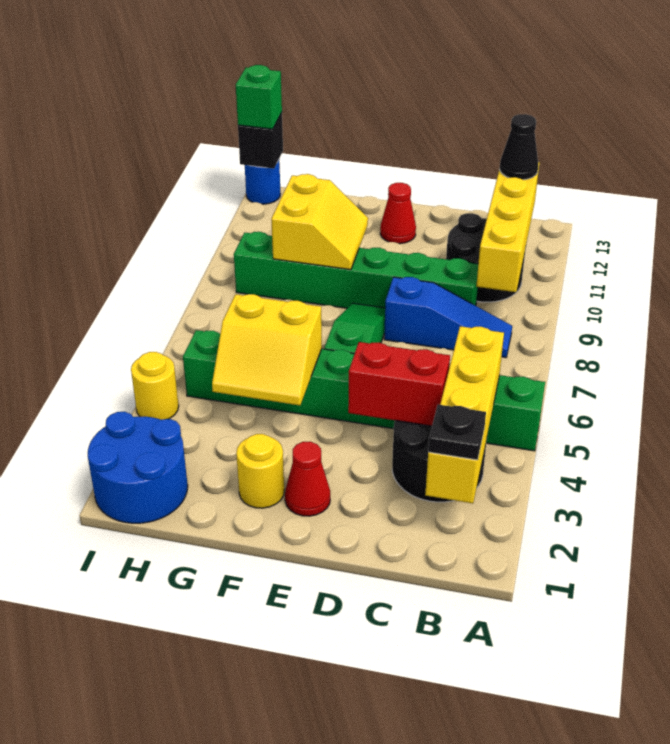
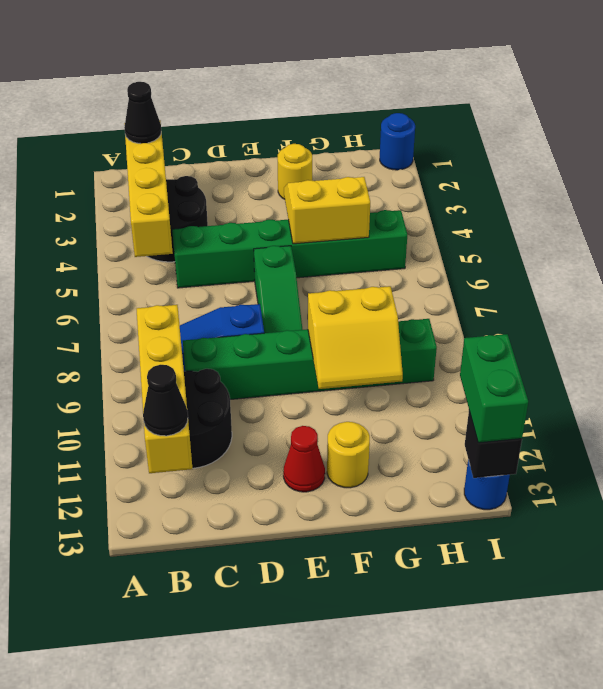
green 1x8 brick [183,330,545,451] -> green 1x6 brick [172,210,407,288]
black 1x1 plate [428,405,486,460] -> black 1x1 cone [124,82,161,144]
red 1x2 brick [348,342,450,426] -> none
red 1x1 cone [285,442,330,516] -> none
yellow 2x2 slope [271,174,368,270] -> yellow 2x2 slope turned to [308,286,403,389]
blue 2x2 round brick [88,412,188,523] -> blue 1x1 round brick [380,113,415,170]
yellow 1x1 round brick [131,352,179,420] -> yellow 1x1 round brick moved to [327,422,370,488]
green 1x1 brick [236,65,282,129] -> green 1x2 brick [460,334,528,443]

